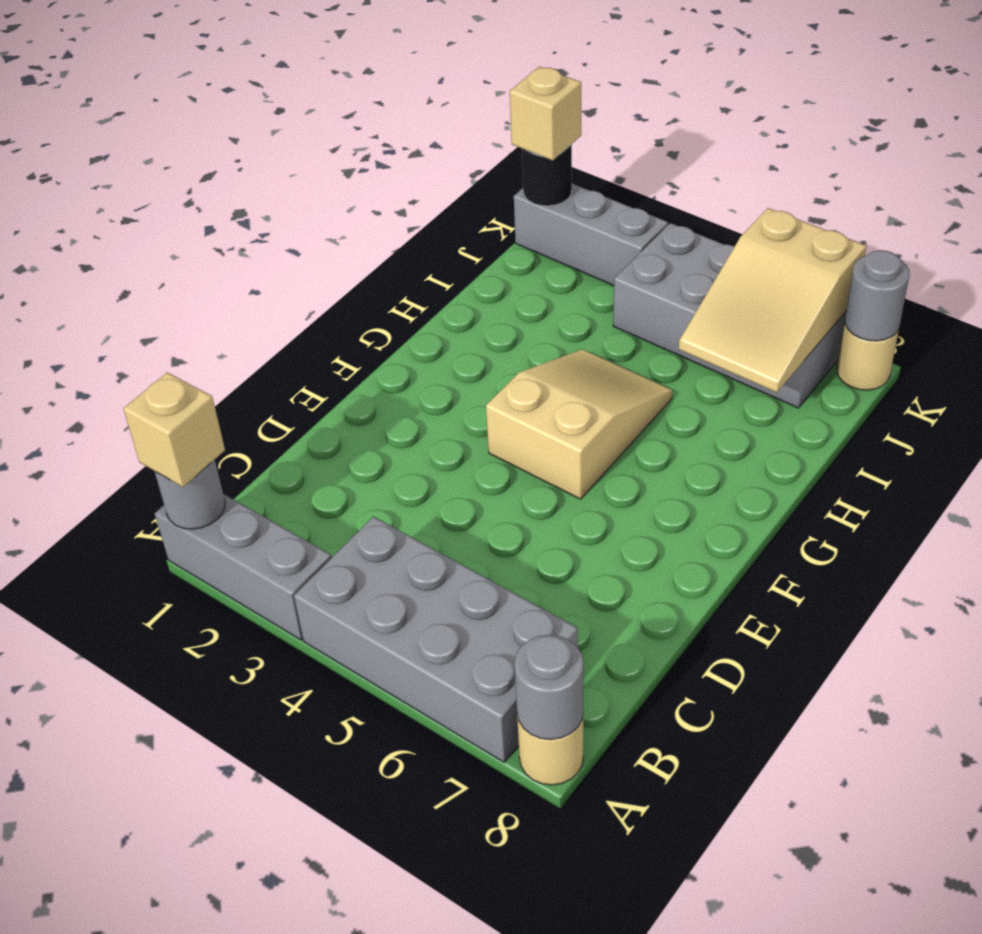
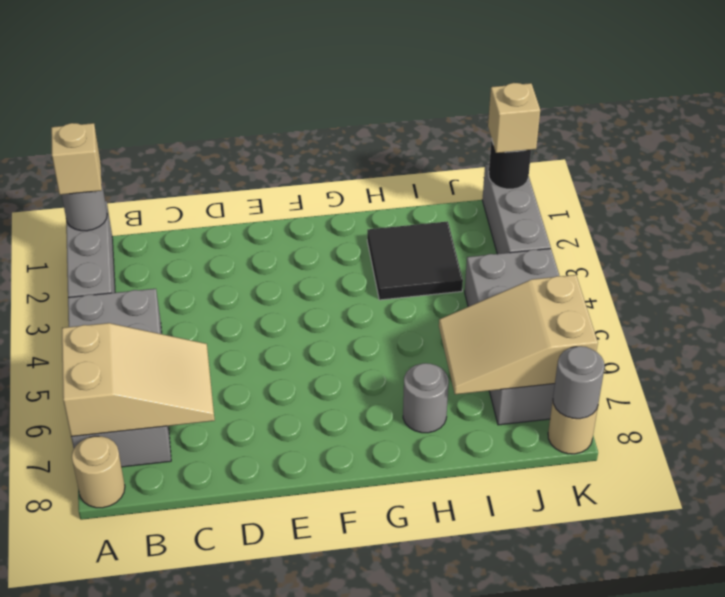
grey 1x1 round brick [515,635,584,740] -> grey 1x1 round brick moved to [403,363,449,433]
tan 2x3 slope [486,349,673,499] -> tan 2x3 slope moved to [62,323,215,437]
none -> black 2x2 tile [367,221,463,300]

